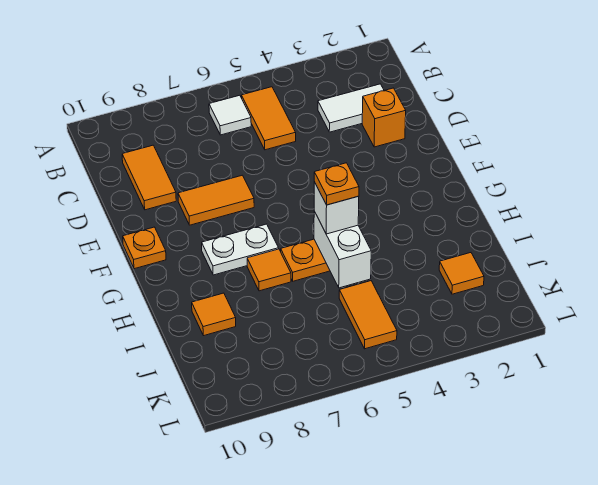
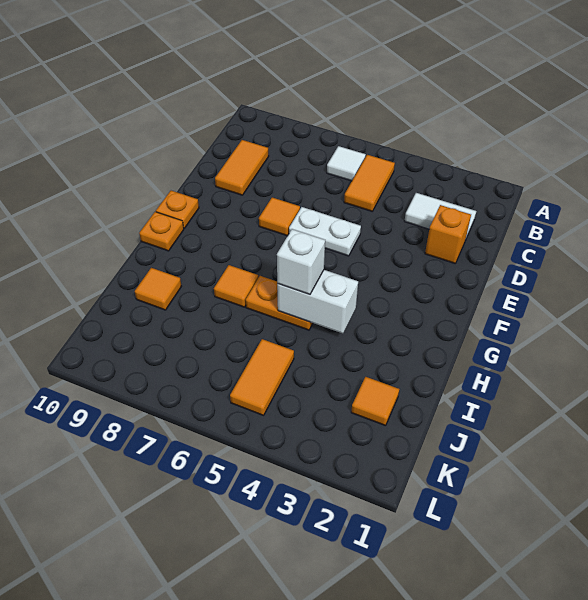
orange 1x2 tile [178,175,254,225] -> orange 1x1 tile [259,197,300,236]
white 1x2 plate [202,224,279,275] -> white 1x2 plate moved to [289,207,361,256]
white 1x2 brick [314,212,371,288] -> white 1x2 brick turned to [277,270,358,333]
orange 1x1 plate [314,163,359,205] -> orange 1x1 plate moved to [139,212,184,251]

